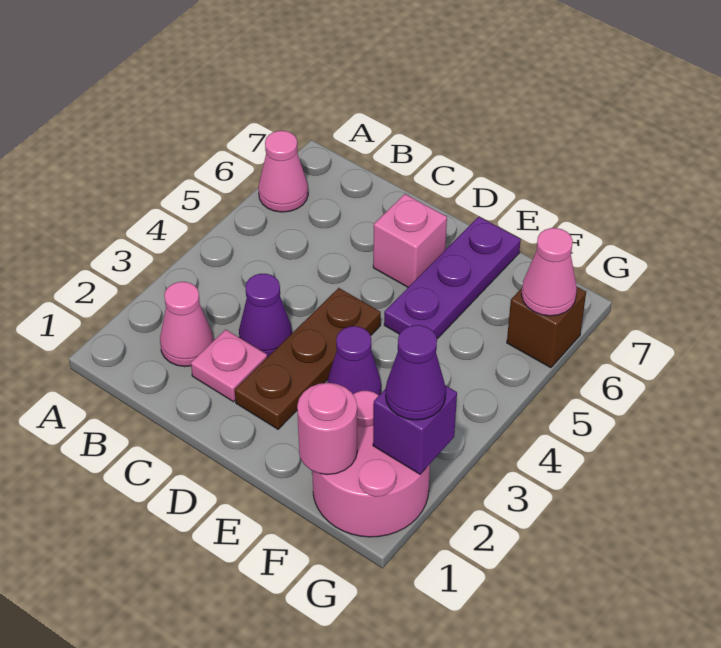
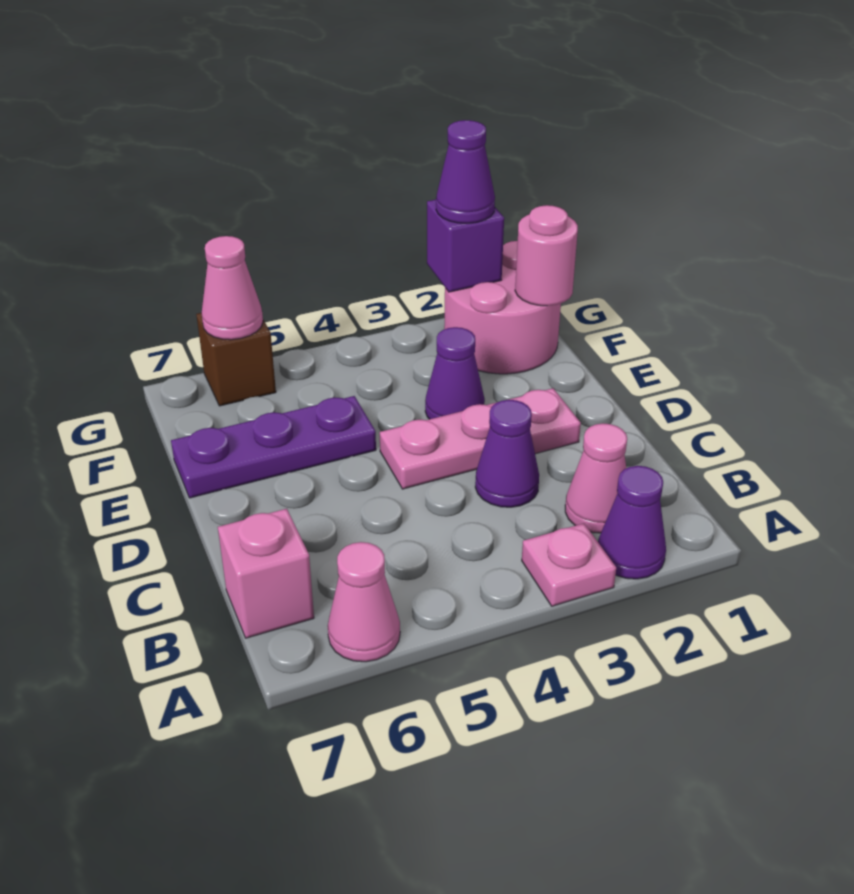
none -> purple 1x1 cone [598,466,666,579]
pink 1x1 plate [191,329,267,402] -> pink 1x1 plate moved to [522,523,616,606]
brown 1x3 plate [235,288,381,429] -> pink 1x3 plate [380,388,581,489]
pink 1x1 brick [373,194,447,287] -> pink 1x1 brick moved to [218,509,314,638]

